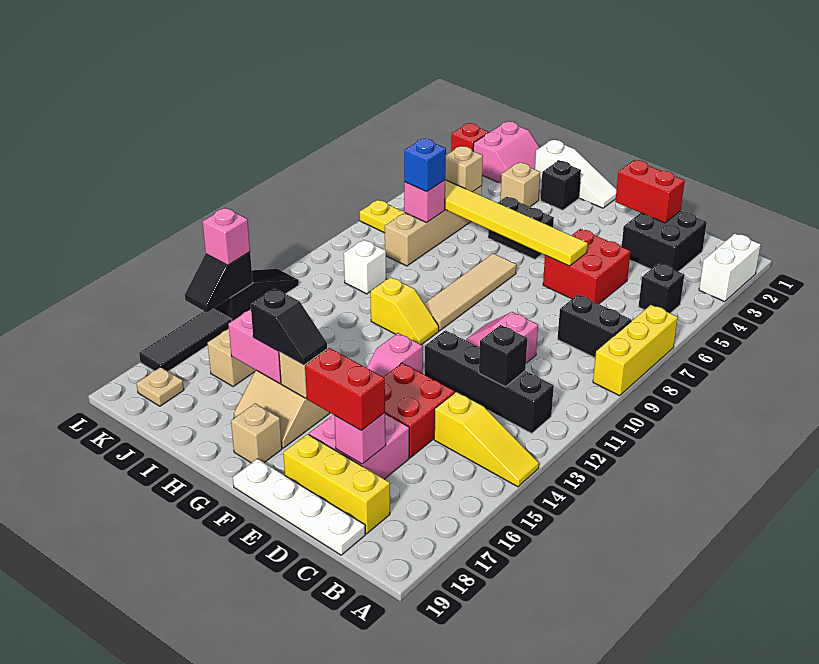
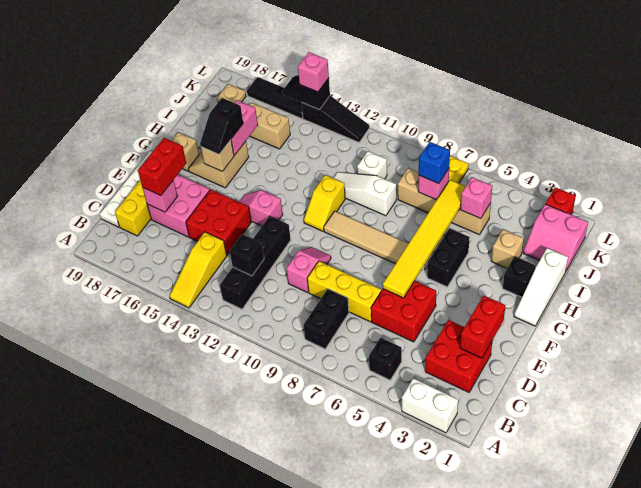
yellow 1x3 brick [593,305,678,396] -> yellow 1x3 brick moved to [307,261,381,322]
black 2x2 brick [622,211,707,272] -> red 2x2 brick [425,320,493,392]
none -> white 1x3 slope [334,172,396,216]
tan 1x1 brick [445,146,483,192] -> pink 1x1 brick [460,177,492,218]

